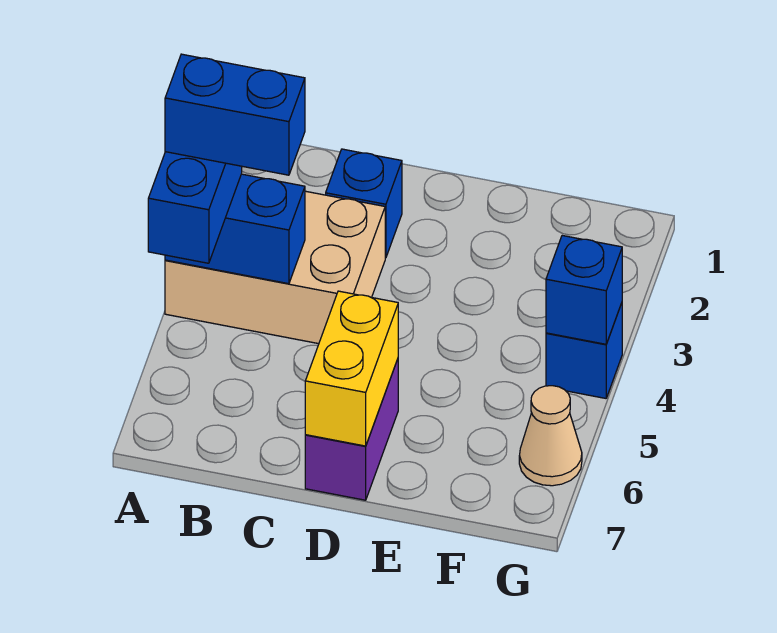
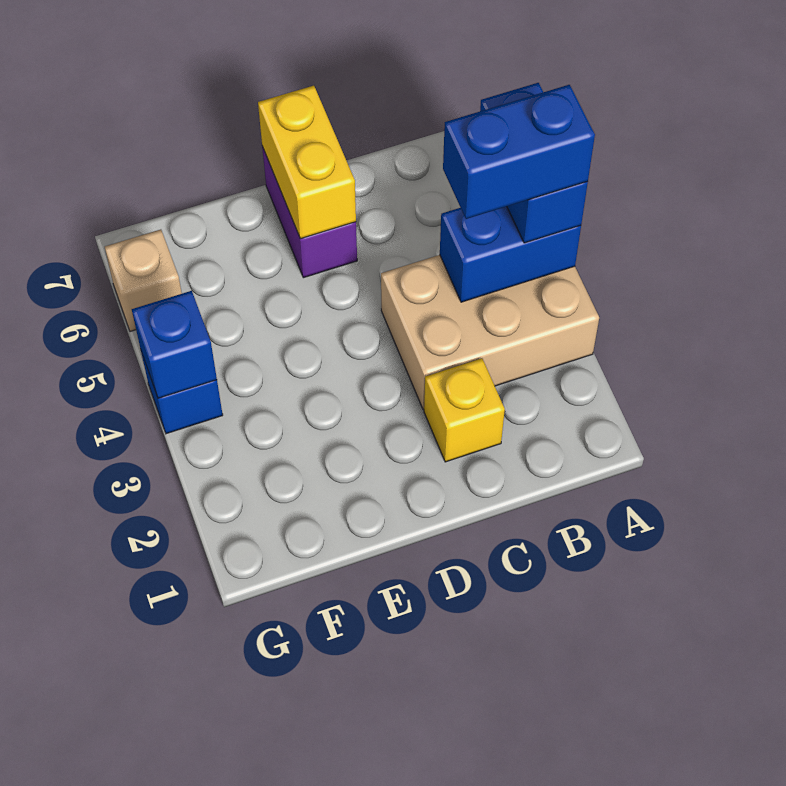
blue 1x1 brick [326,149,402,258] -> yellow 1x1 brick [424,358,505,462]
tan 1x1 cone [519,386,582,486] -> tan 1x1 brick [105,230,182,332]

